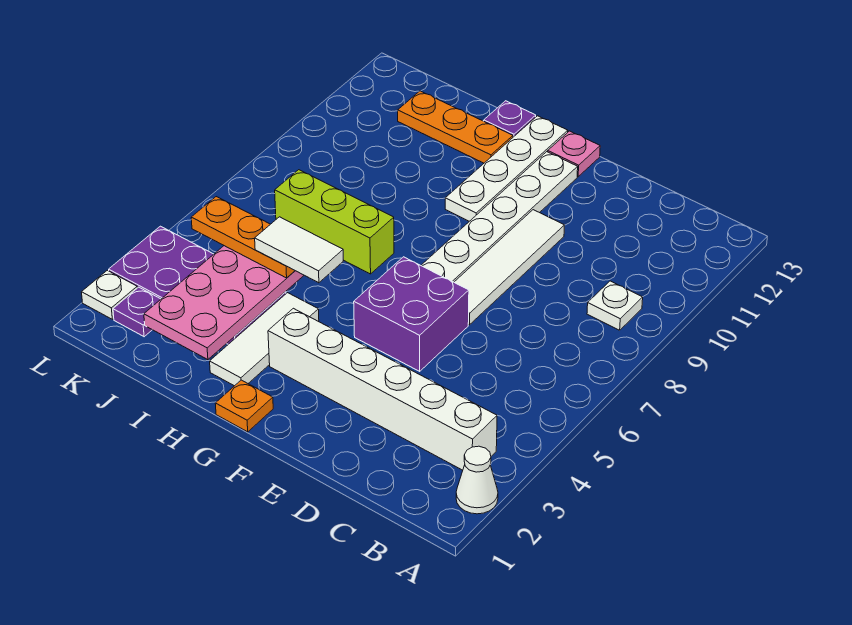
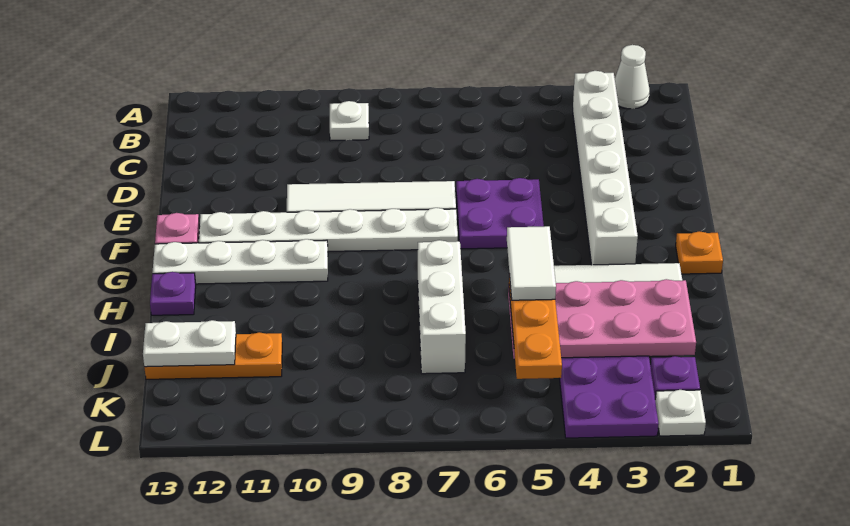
purple 2x2 brick [354,257,469,371] -> purple 2x2 plate [456,178,544,249]
lime 1x3 brick [275,170,394,274] -> white 1x3 brick [418,240,466,374]
orange 1x3 plate [398,91,513,163] -> orange 1x3 plate turned to [144,332,282,379]
none -> white 1x2 plate [143,320,236,367]

